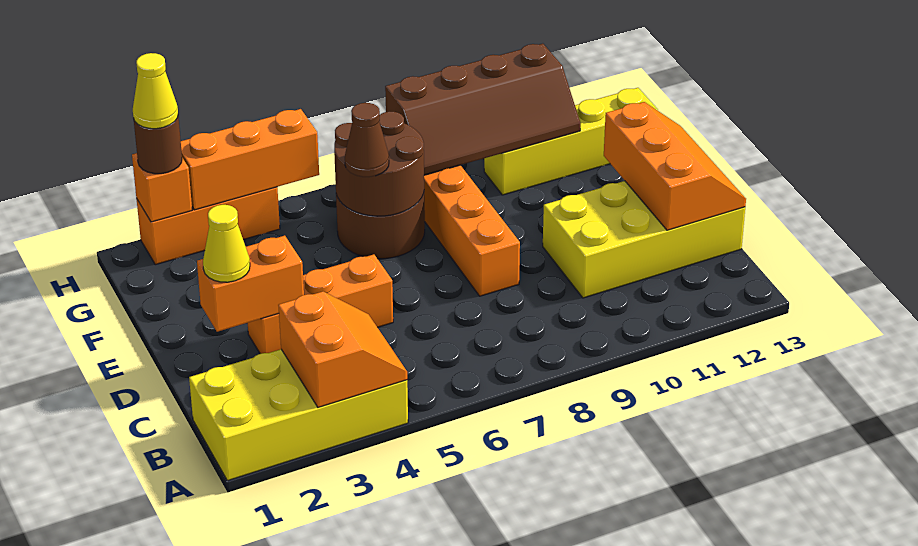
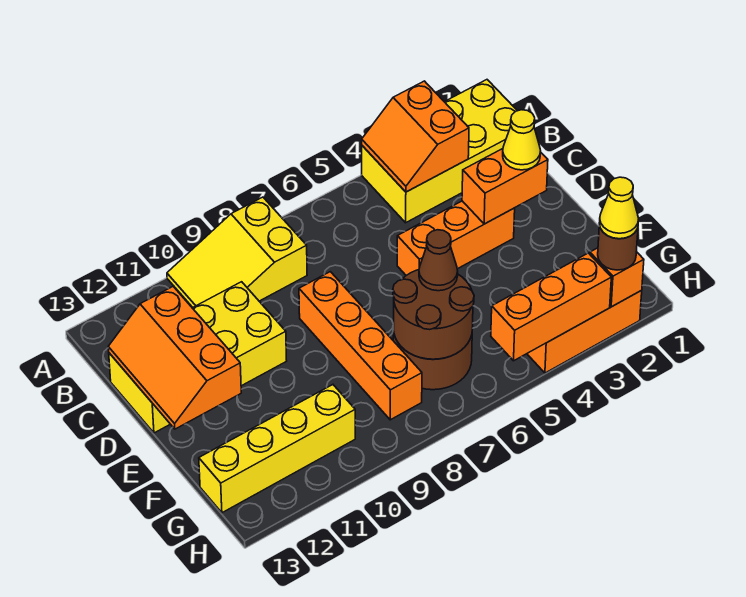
none -> yellow 2x3 slope [167,197,307,307]
brown 2x4 slope [385,44,581,175] -> none

